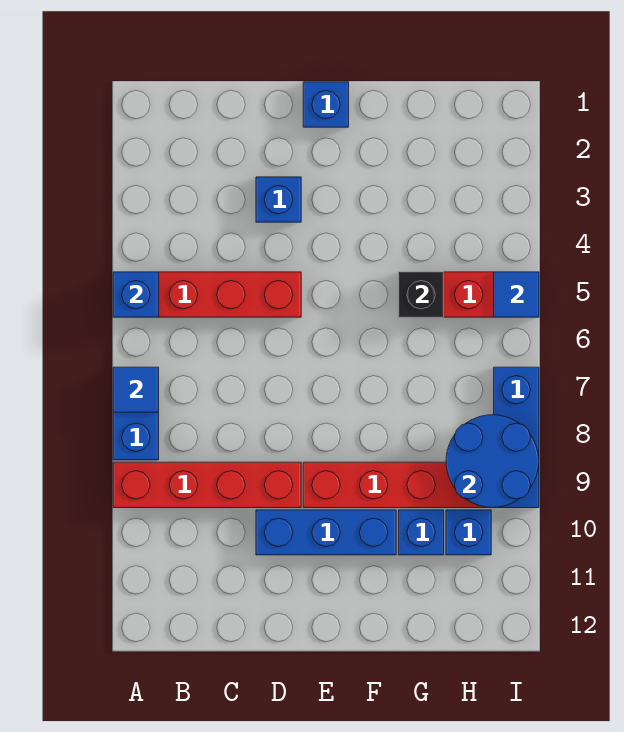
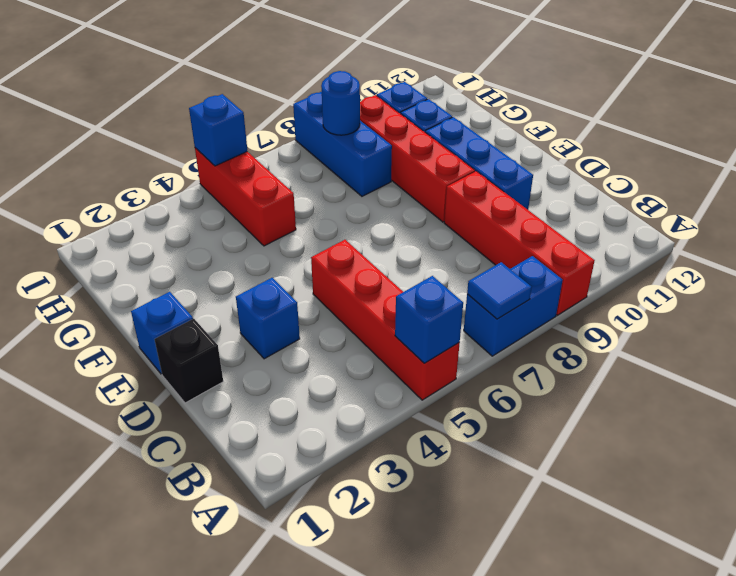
black 1x1 brick [399,272,444,317] -> black 1x1 brick moved to [155,319,223,403]
blue 2x2 round brick [446,415,539,508] -> blue 1x1 round brick [321,71,360,135]
blue 1x1 tile [494,272,539,317] -> blue 1x1 brick [189,94,247,166]
blue 1x3 brick [494,367,539,508] -> blue 1x3 brick turned to [293,92,392,196]

